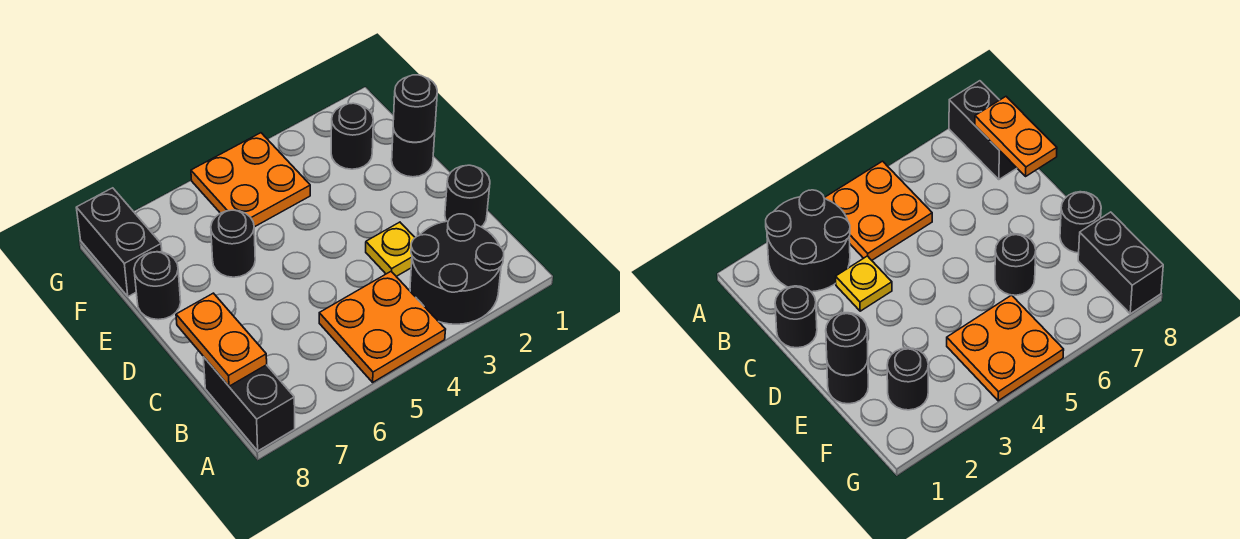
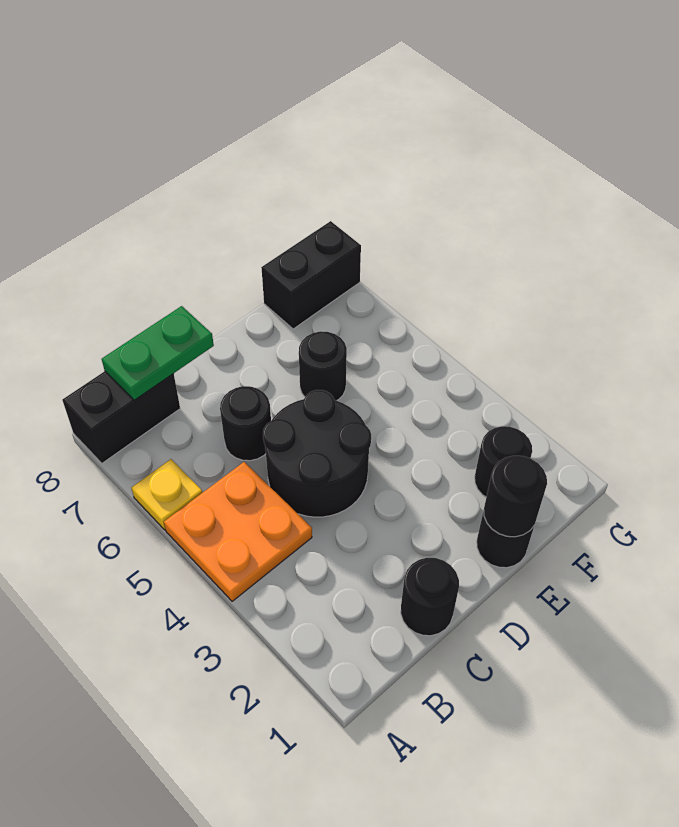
black 2x2 round brick [410,214,504,324] -> black 2x2 round brick moved to [263,390,371,517]
orange 1x2 plate [176,293,267,386] -> green 1x2 plate [102,306,214,400]
yellow 1x1 plate [366,222,415,276] -> yellow 1x1 plate moved to [131,459,202,530]
black 1x1 round brick [134,252,181,320] -> black 1x1 round brick moved to [220,386,271,461]
orange 2x2 plate [191,133,310,227] -> none

